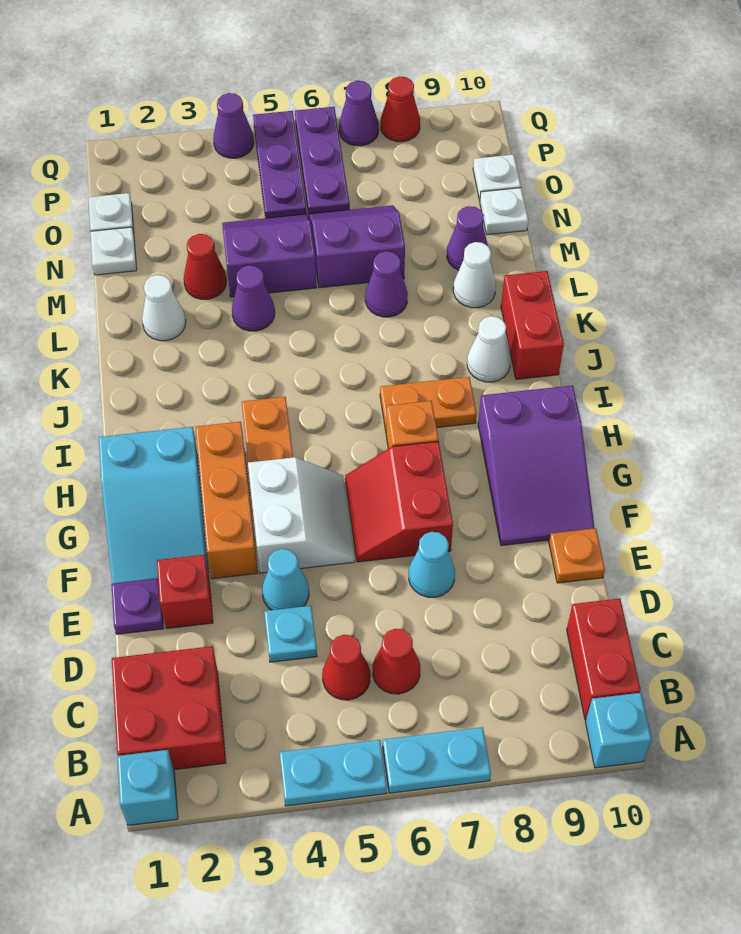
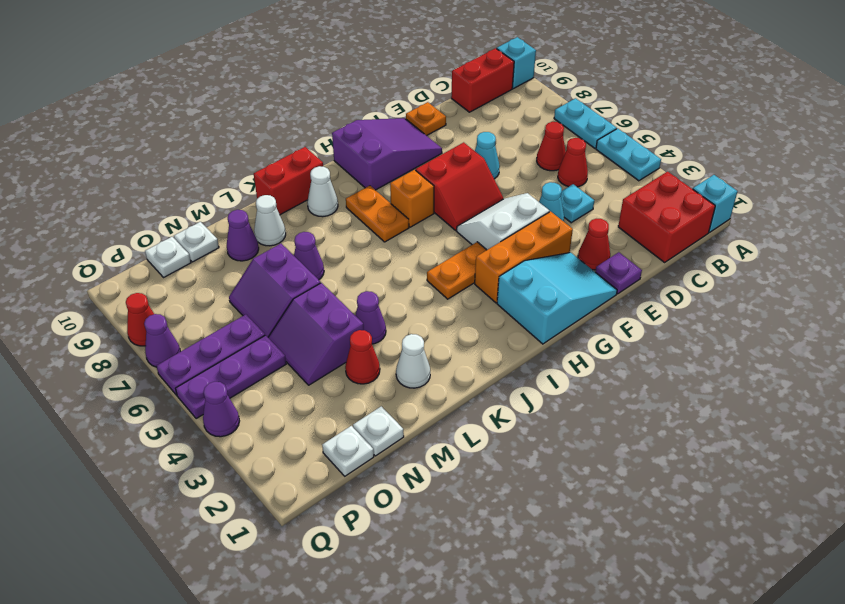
red 1x1 brick [157,555,213,629] -> red 1x1 cone [578,219,610,270]

